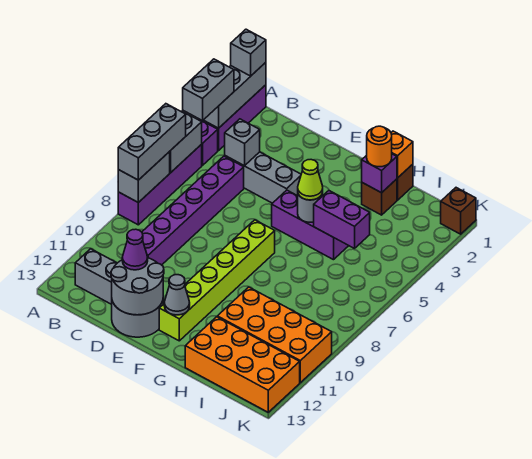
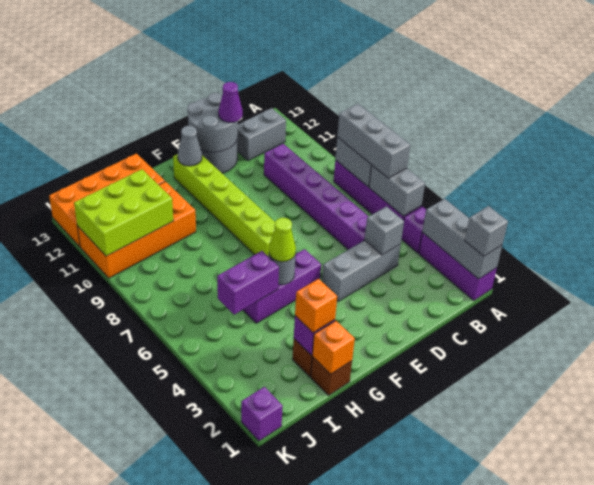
grey 1x2 brick [183,59,234,121] -> none
orange 1x1 round brick [367,126,392,167] -> orange 1x1 brick [295,279,337,333]
none -> lime 2x3 brick [74,169,173,256]
brown 1x1 brick [441,188,476,234] -> purple 1x1 brick [241,387,283,441]

